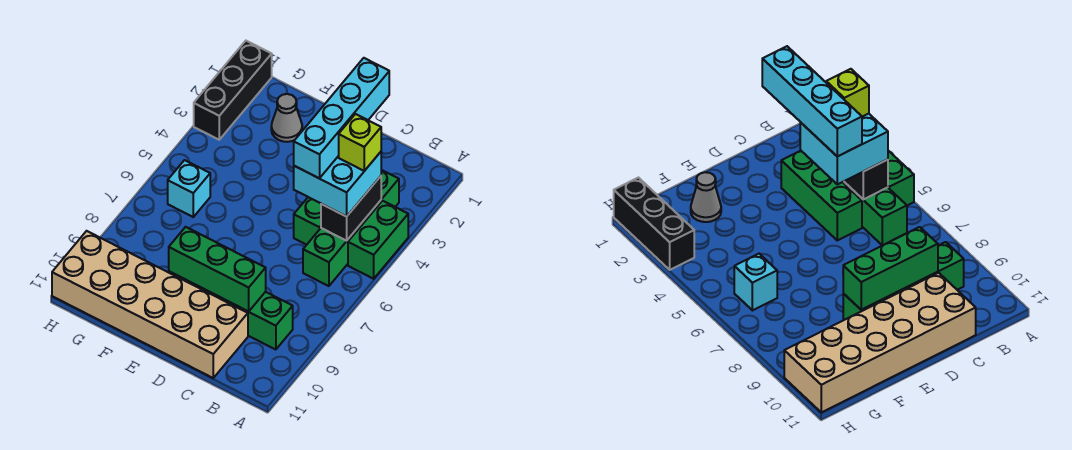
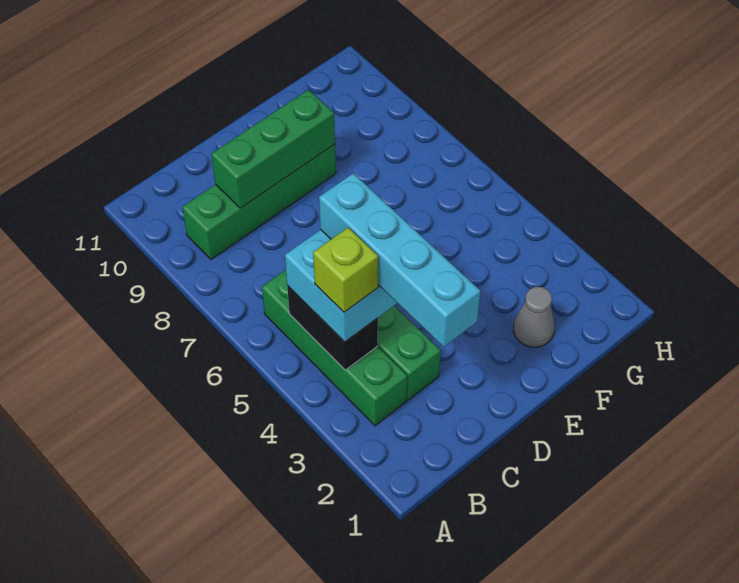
green 1x2 brick [348,201,408,279] -> none
tan 2x6 brick [52,231,248,378] -> none
cyan 1x1 brick [168,160,210,217] -> none
black 1x3 brick [194,41,272,140] -> none

